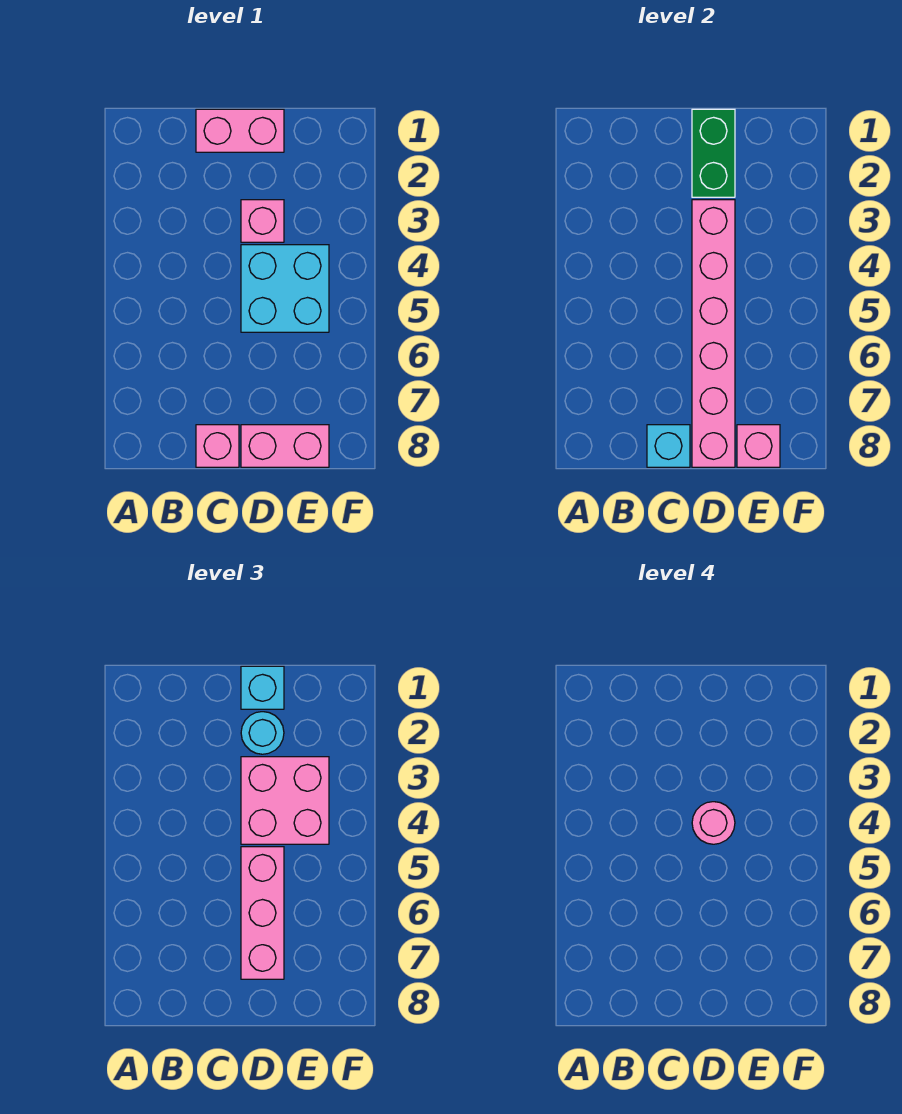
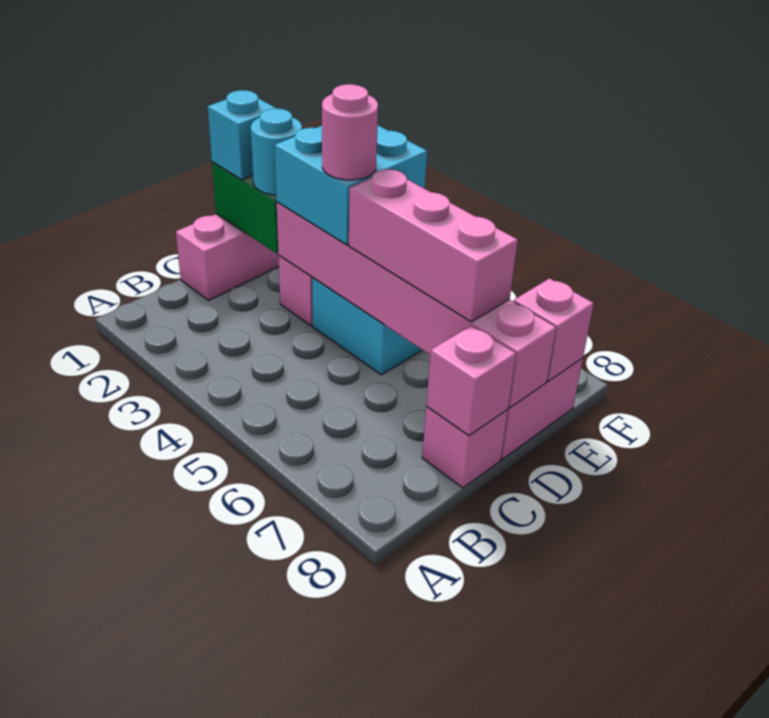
cyan 1x1 brick [647,425,690,467] -> pink 1x1 brick [426,325,516,436]
pink 2x2 brick [241,757,329,844] -> cyan 2x2 brick [275,125,427,245]

